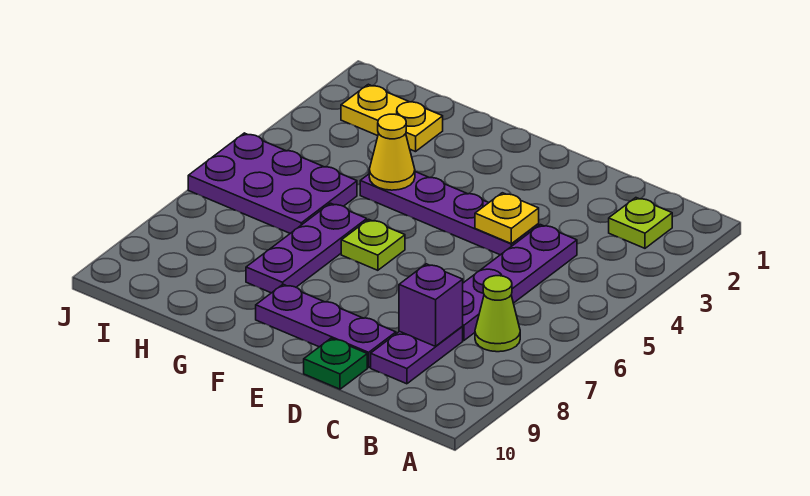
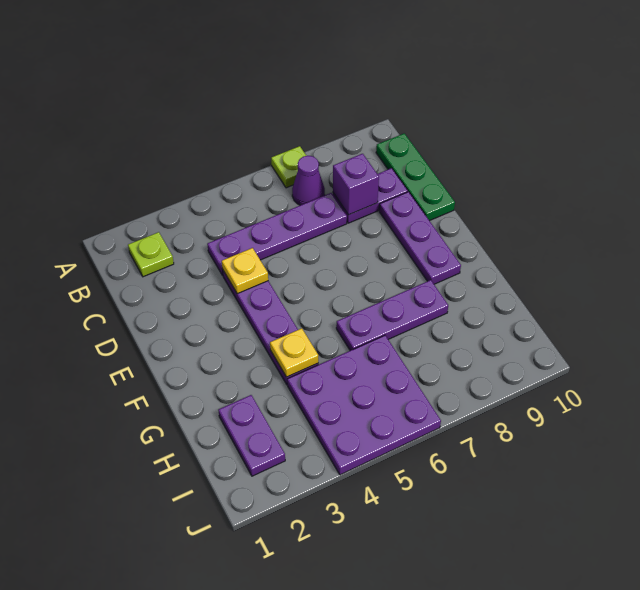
lime 1x1 cone [475,276,520,352] -> purple 1x1 cone [292,156,325,205]
green 1x1 plate [304,338,367,389] -> green 1x3 plate [376,133,455,221]
lime 1x1 plate [341,219,405,270] -> lime 1x1 plate moved to [271,146,306,188]
yellow 1x1 cone [369,114,415,190] -> yellow 1x1 plate [270,328,318,377]
yellow 1x2 plate [341,84,443,152] -> purple 1x2 plate [218,395,285,476]
purple 2x3 plate [188,133,357,233] -> purple 3x3 plate [287,335,441,475]

